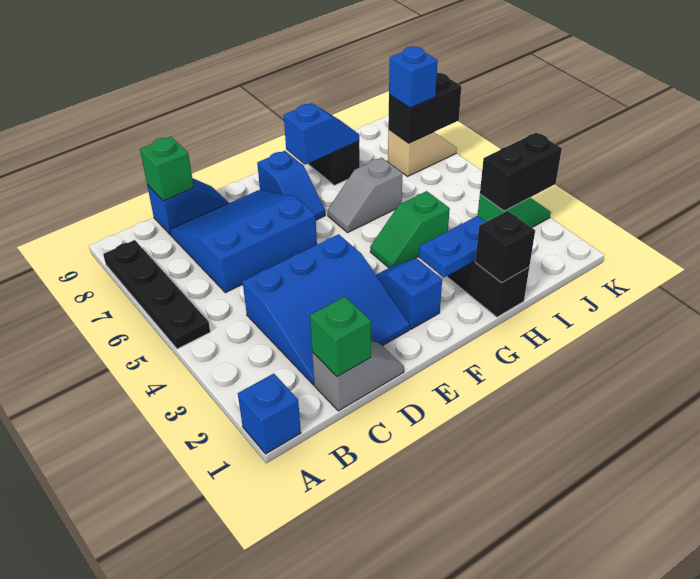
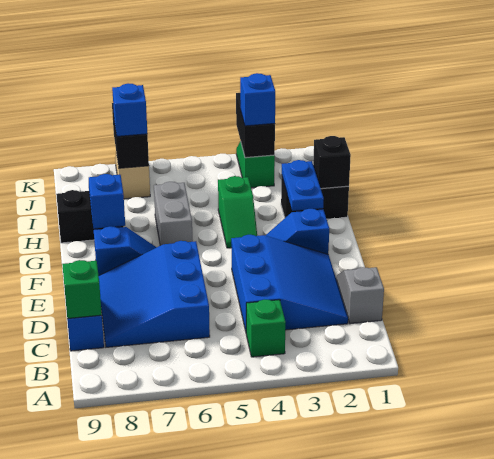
blue 1x1 brick [238,374,301,454] -> blue 1x1 brick moved to [240,73,275,126]
black 1x4 plate [103,240,210,349] -> none
green 1x1 brick [310,297,371,377] -> green 1x1 brick moved to [246,300,286,357]
grey 1x2 slope [327,158,402,233] -> grey 1x2 brick [154,182,193,246]

